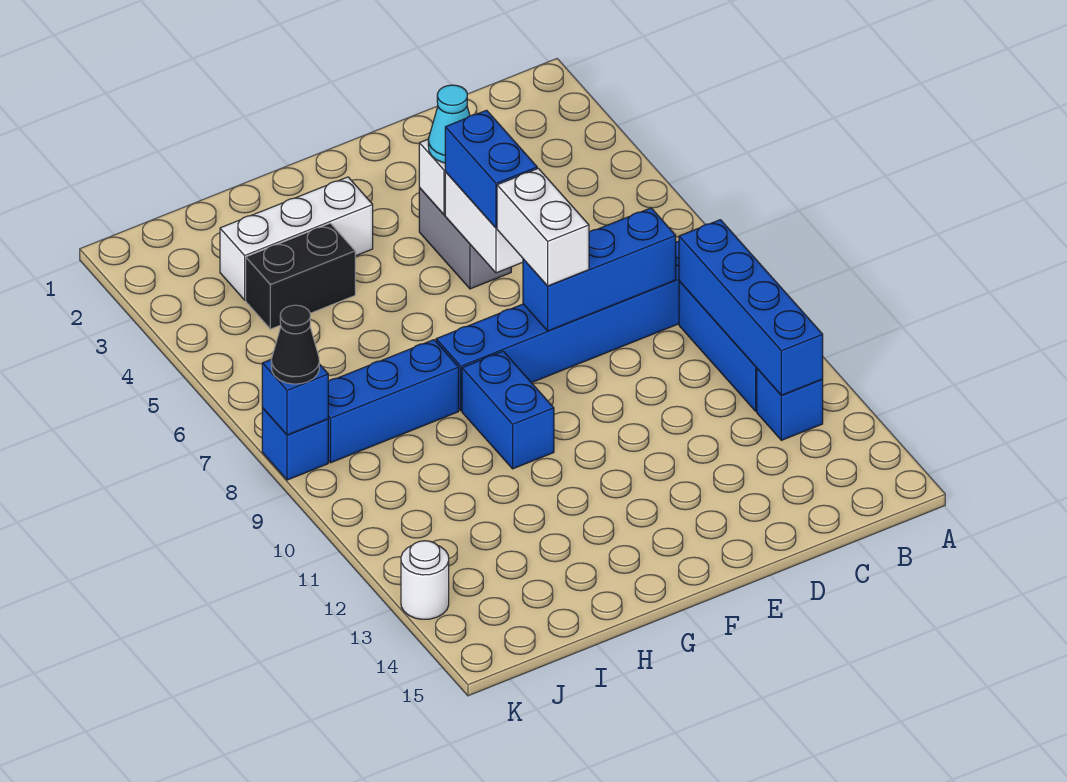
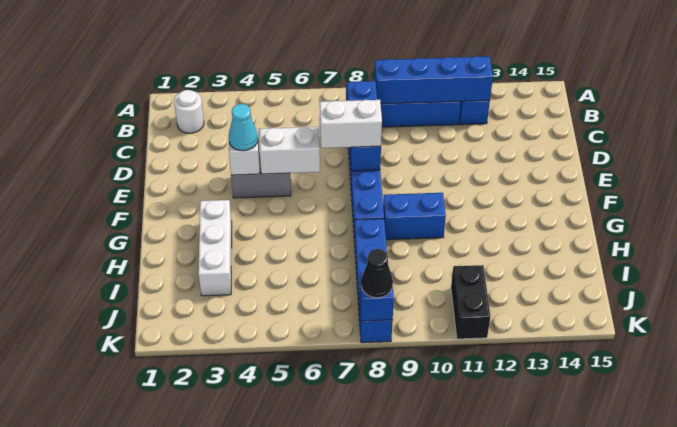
blue 1x2 brick [445,110,537,228] -> none
black 1x2 brick [246,223,355,329] -> black 1x2 brick moved to [451,265,490,339]
white 1x1 round brick [401,541,449,619] -> white 1x1 round brick moved to [174,90,204,133]

